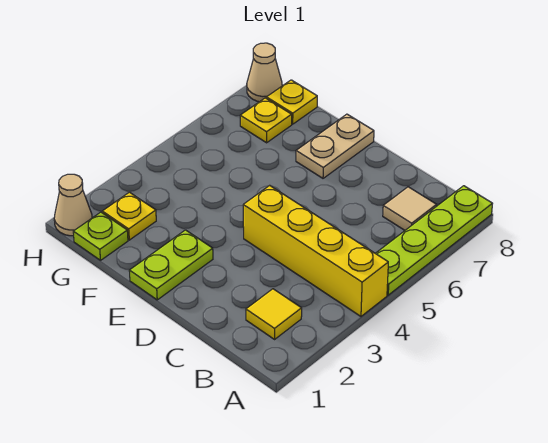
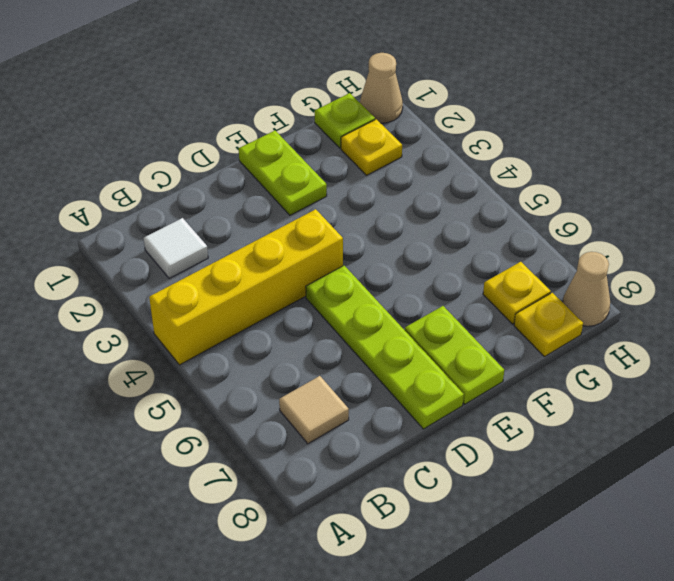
lime 1x4 plate [376,186,492,295] -> lime 1x4 plate moved to [306,266,464,429]
yellow 1x1 tile [246,289,302,339] -> white 1x1 tile [144,218,208,279]
tan 1x2 plate [296,114,374,178] -> lime 1x2 plate [405,306,504,404]

